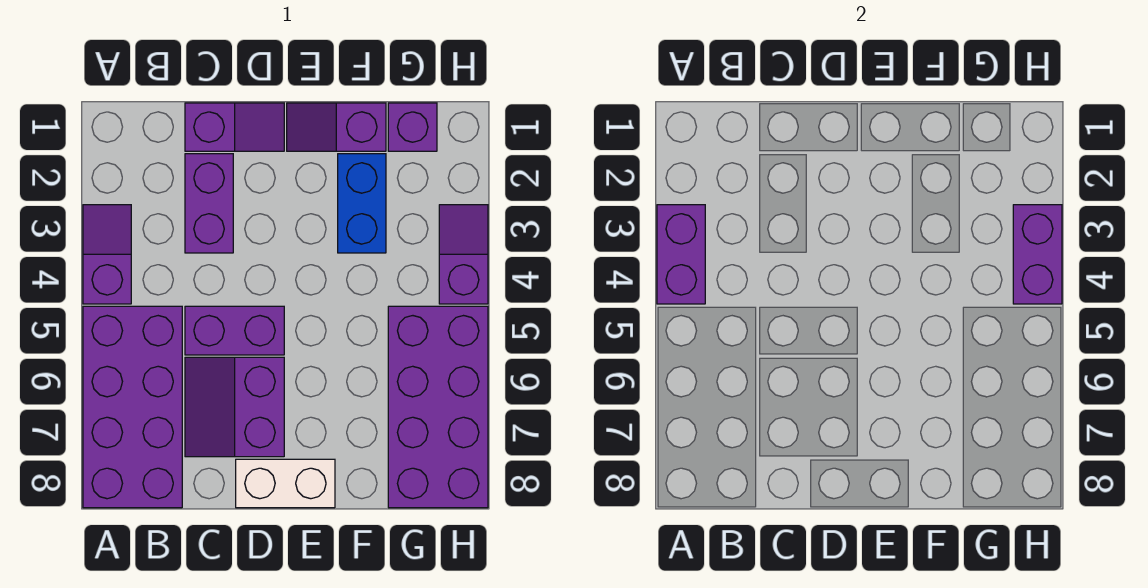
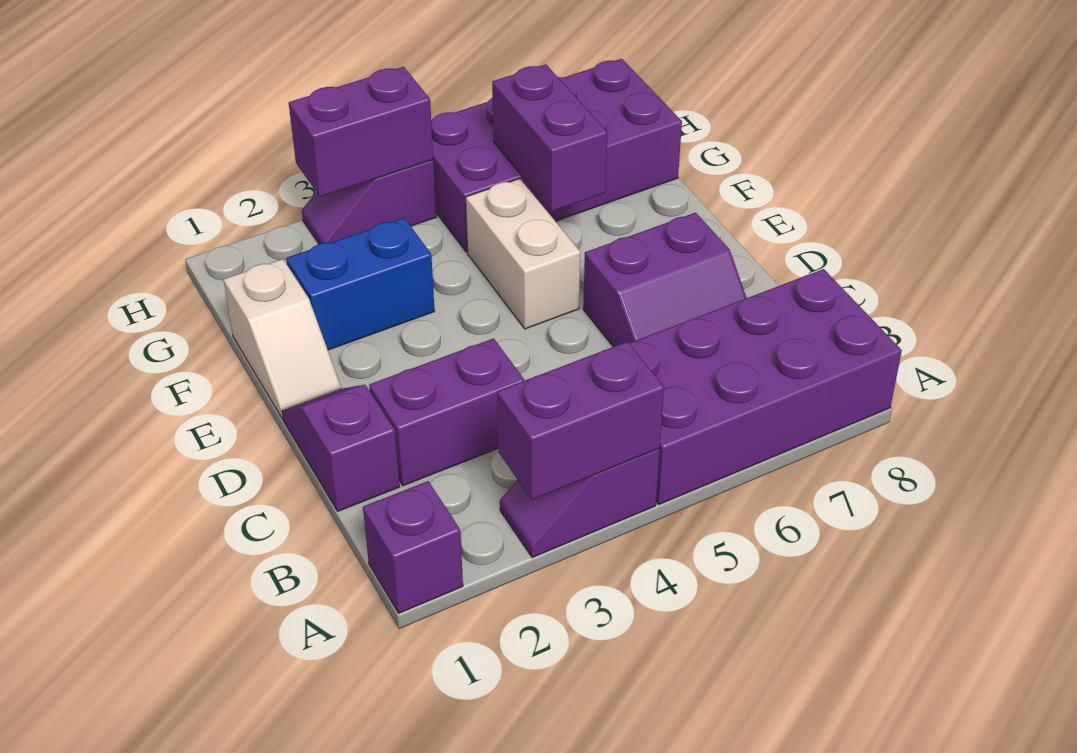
purple 1x2 brick [185,306,284,355] -> purple 1x2 brick moved to [492,64,607,211]
white 1x2 brick [236,459,335,508] -> white 1x2 brick moved to [466,179,580,329]
purple 1x2 slope [287,103,386,151] -> white 1x2 slope [223,259,341,419]
purple 1x1 brick [388,103,437,151] -> purple 1x1 brick moved to [363,481,463,613]

